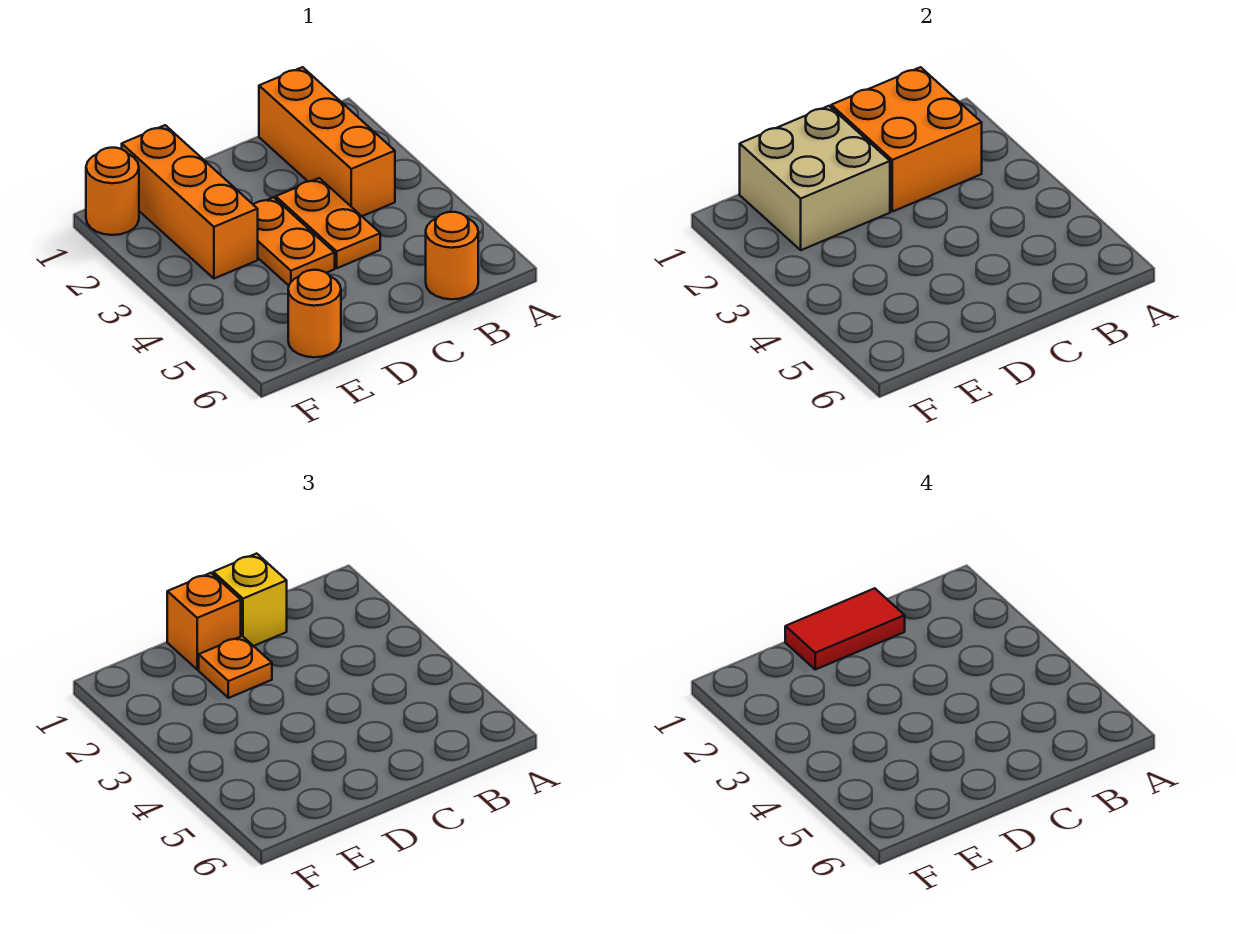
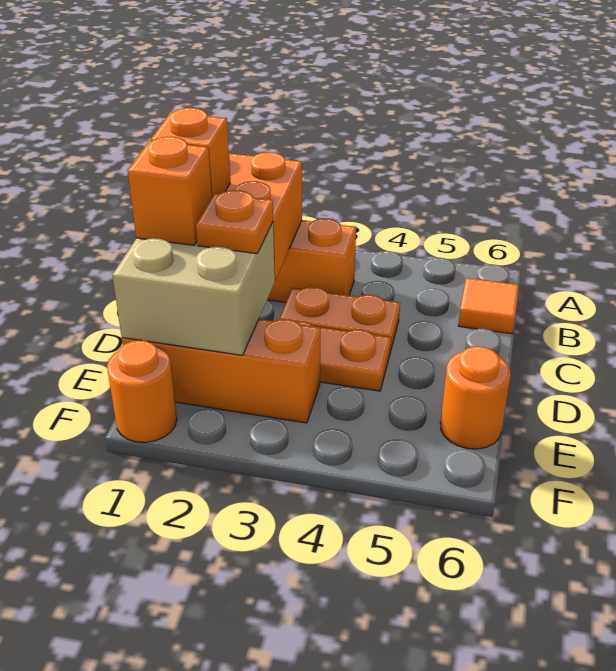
orange 1x1 round brick [426,212,478,299] -> orange 1x1 tile [458,278,519,334]
yellow 1x1 brick [213,554,287,646] -> orange 1x1 brick [151,108,230,196]
red 1x2 tile [785,588,905,670] -> none

